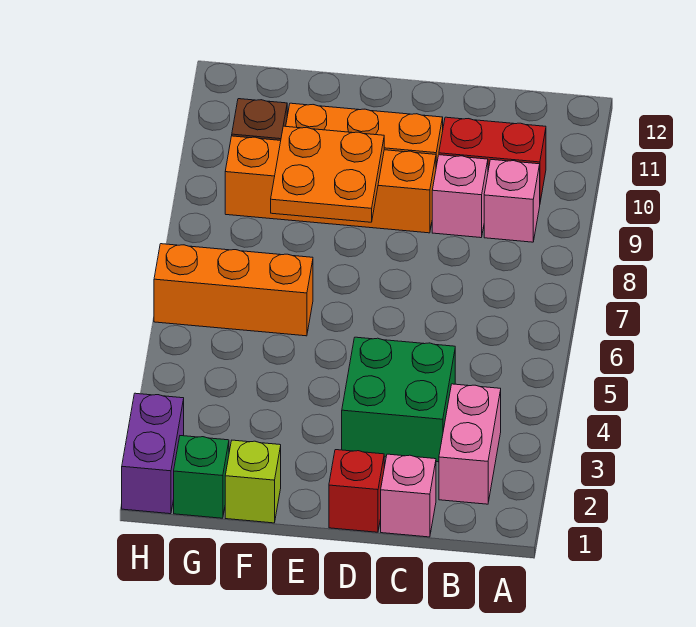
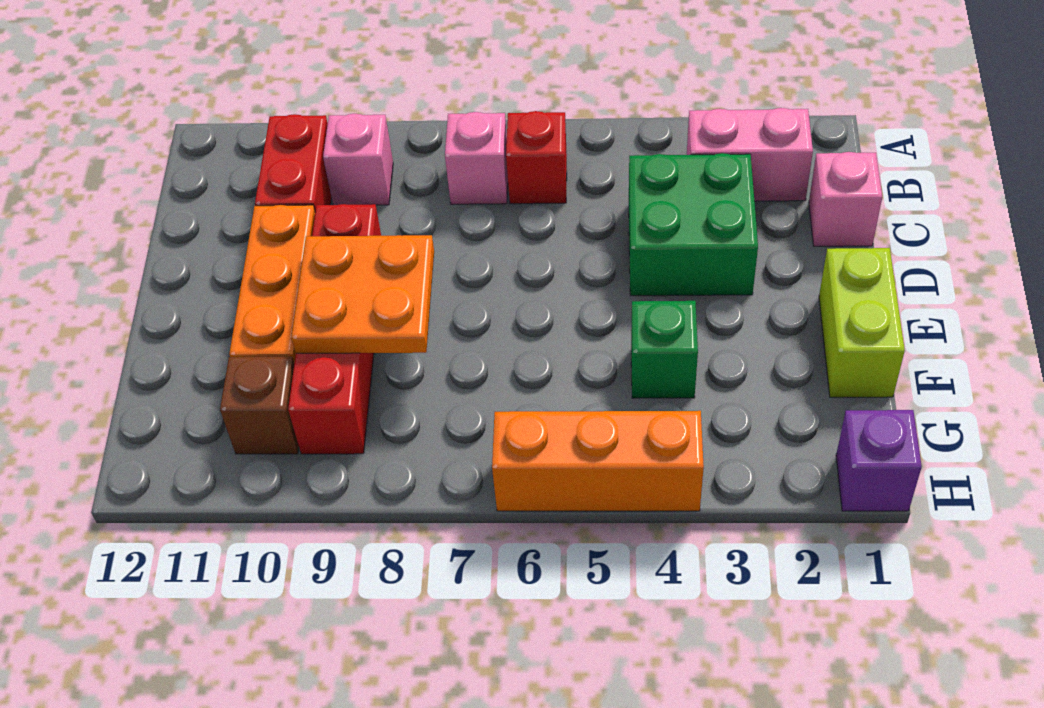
pink 1x1 brick [432,155,488,238] -> pink 1x1 brick moved to [445,112,508,204]
red 1x1 brick [329,450,384,532] -> red 1x1 brick moved to [506,111,567,204]
orange 1x4 brick [225,136,436,233] -> red 1x4 brick [288,204,381,454]
lime 1x1 brick [225,440,281,523] -> lime 1x2 brick [819,248,905,397]
orange 1x3 brick [154,244,313,336] -> orange 1x3 brick turned to [492,411,704,511]
green 1x1 brick [174,436,229,518] -> green 1x1 brick moved to [631,301,698,398]
purple 1x2 brick [122,393,184,514] -> purple 1x1 brick [836,410,922,511]

